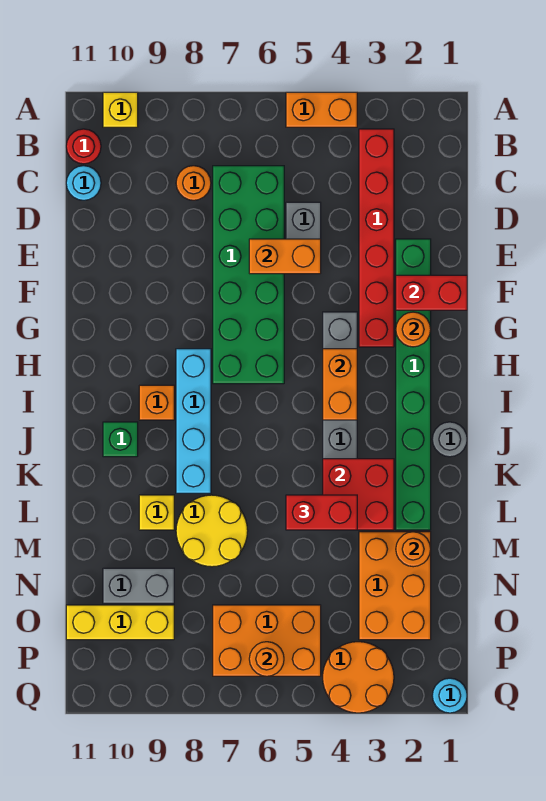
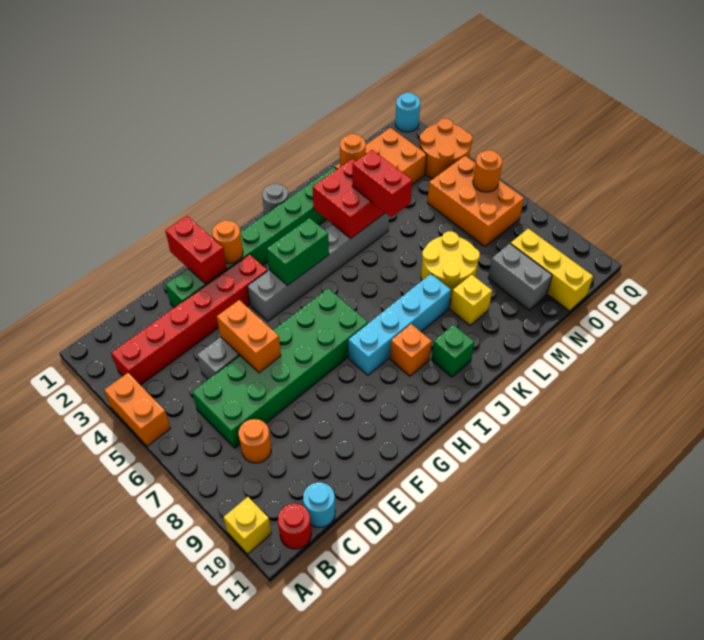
orange 1x2 brick [323,349,357,420] -> green 1x2 brick [267,218,329,286]

